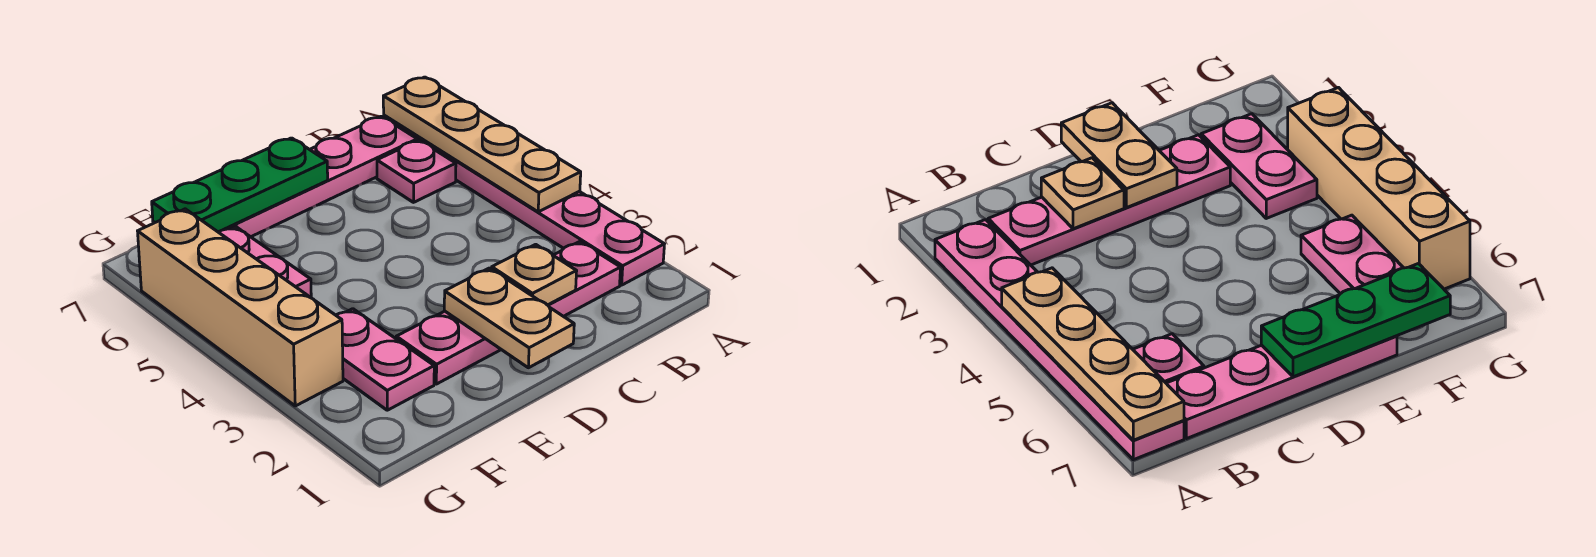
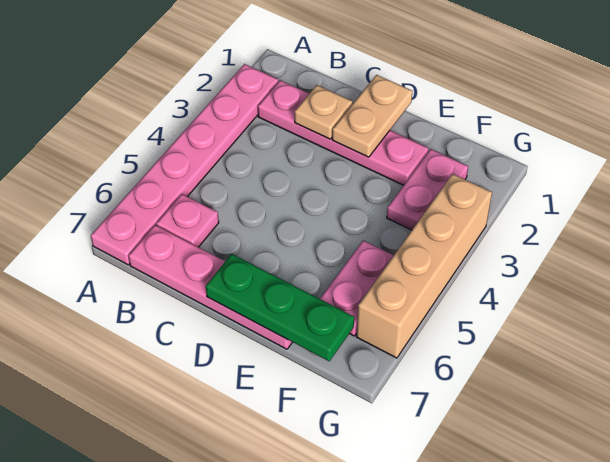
tan 1x4 plate [383,77,581,212] -> none

